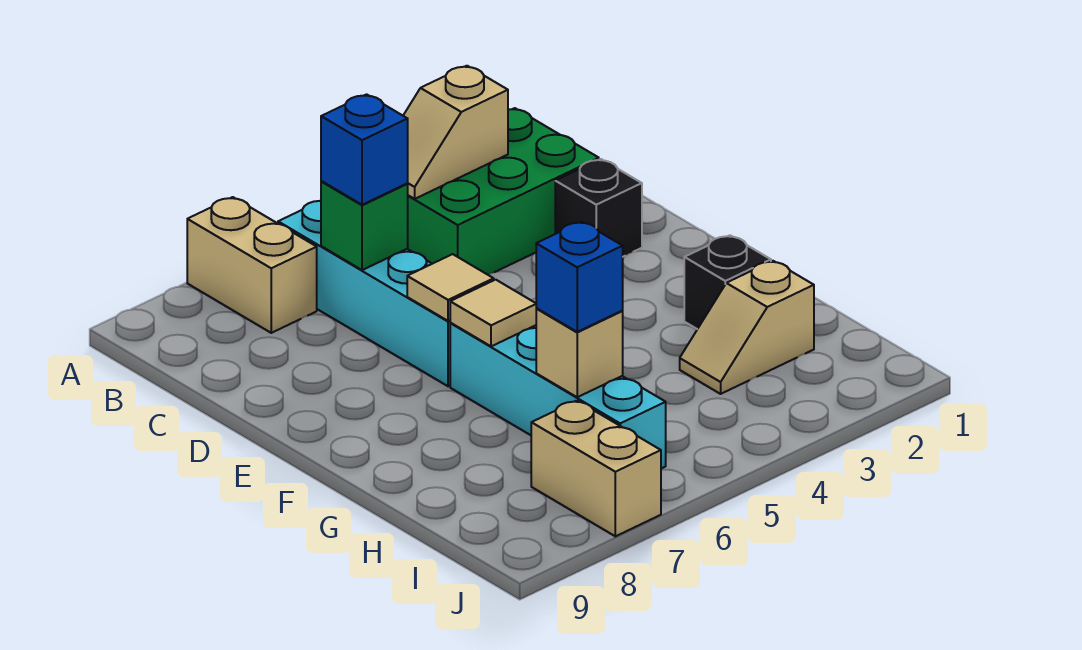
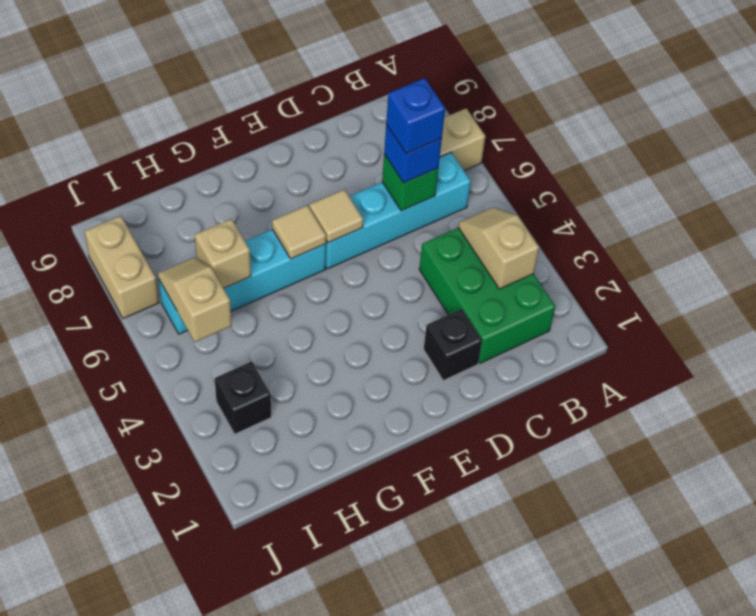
black 1x1 brick [684,235,771,329] -> black 1x1 brick moved to [215,361,271,434]
tan 1x2 slope [680,261,814,394] -> tan 1x2 slope moved to [158,257,232,342]
blue 1x1 brick [536,222,623,332] -> blue 1x1 brick moved to [386,78,445,154]
tan 1x2 brick [531,401,661,536] -> tan 1x2 brick turned to [85,216,159,319]

